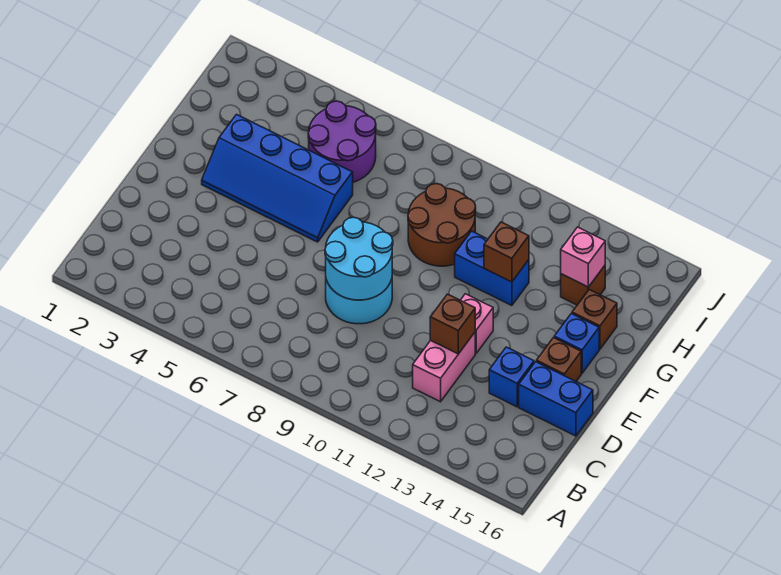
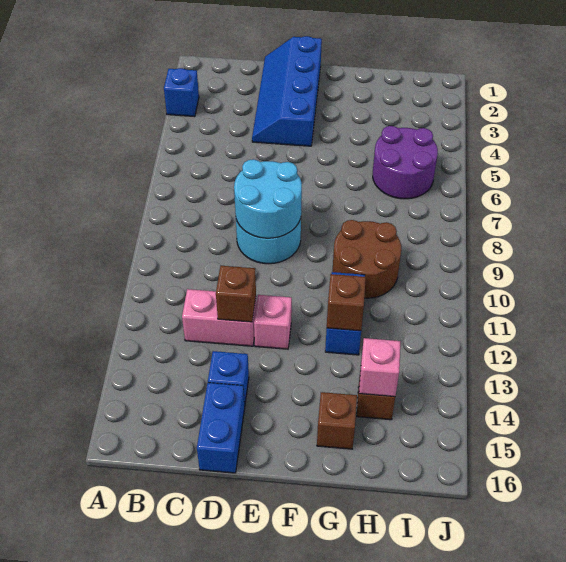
brown 1x1 brick [536,338,581,381] -> none
blue 2x4 slope [202,114,353,242] -> blue 2x4 slope moved to [252,36,322,146]
blue 1x1 brick [554,313,599,373] -> blue 1x1 brick moved to [164,68,199,117]

